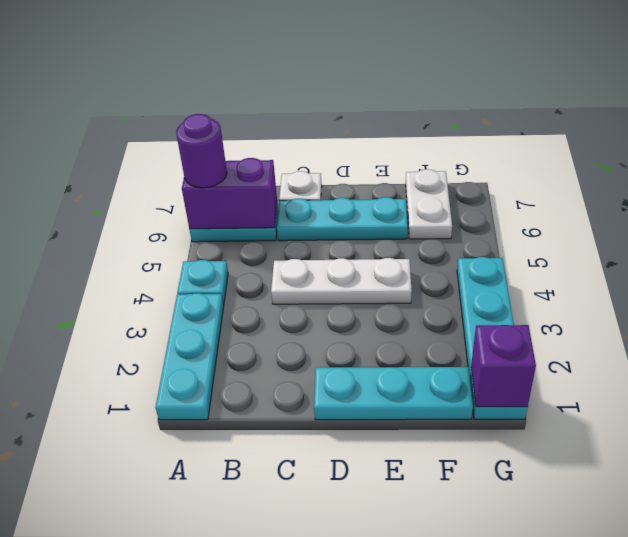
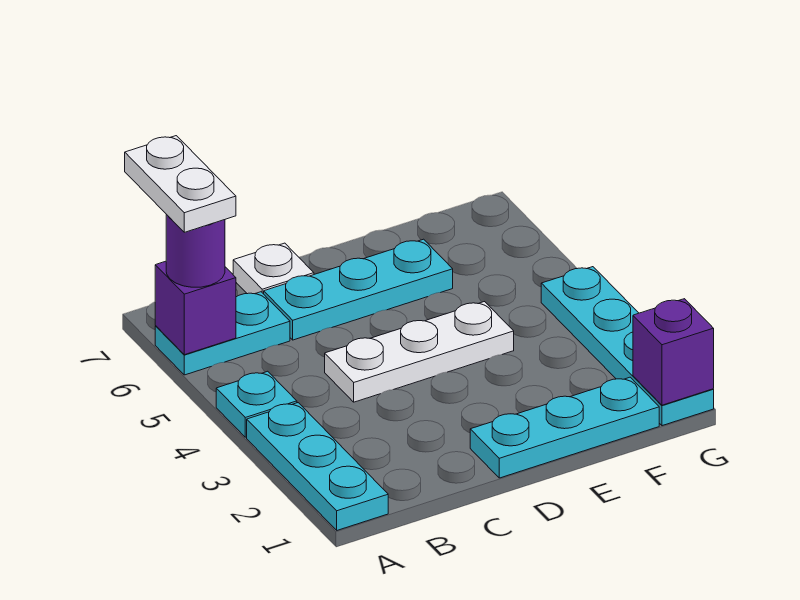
purple 1x2 brick [182,158,277,229] -> purple 1x1 brick [155,261,236,355]
white 1x2 plate [406,169,452,239] -> white 1x2 plate moved to [125,136,236,232]

